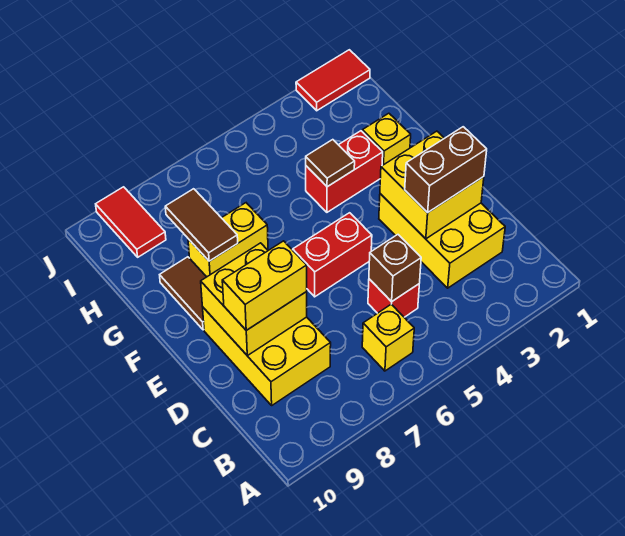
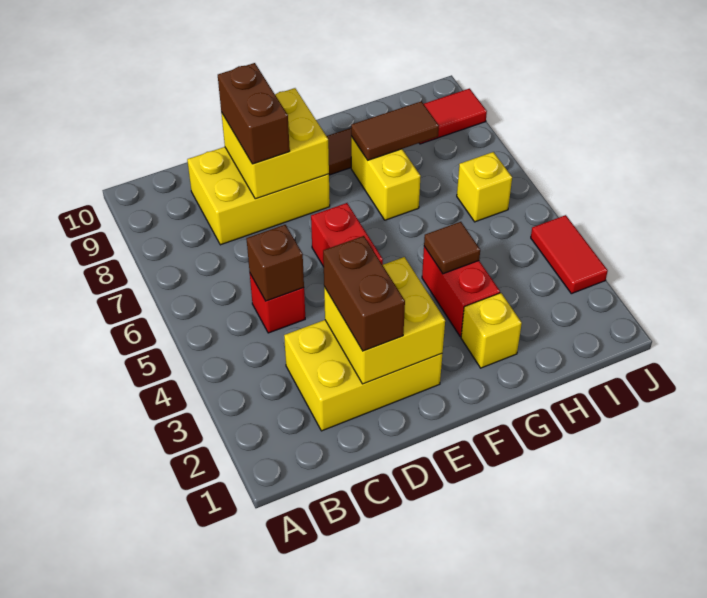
yellow 1x1 brick [362,304,414,371] -> yellow 1x1 brick moved to [457,152,512,222]
yellow 1x2 brick [222,241,307,330] -> brown 1x2 brick [218,63,290,164]
red 1x2 tile [296,50,370,111] -> red 1x2 tile moved to [531,215,608,294]

